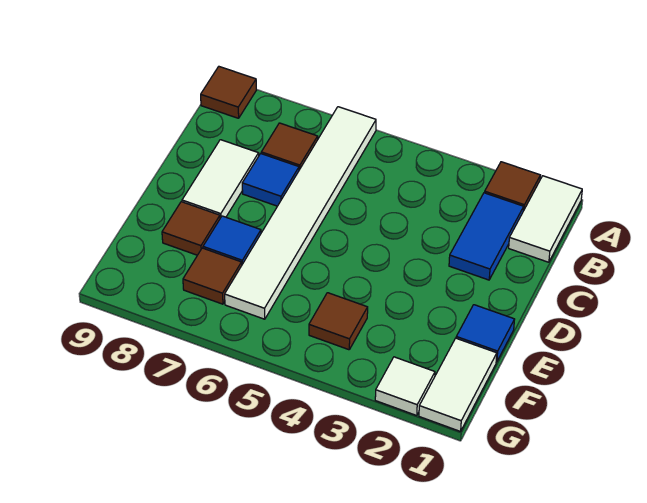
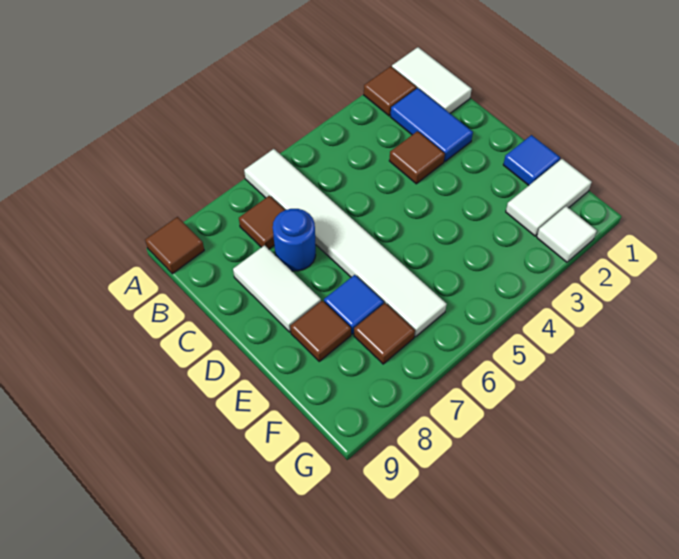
blue 1x1 tile [242,154,299,206] -> blue 1x1 round brick [273,209,316,271]
white 1x2 tile [419,338,497,431] -> white 1x2 tile turned to [506,159,592,236]
brown 1x1 tile [309,293,368,350] -> brown 1x1 tile moved to [389,131,445,184]

